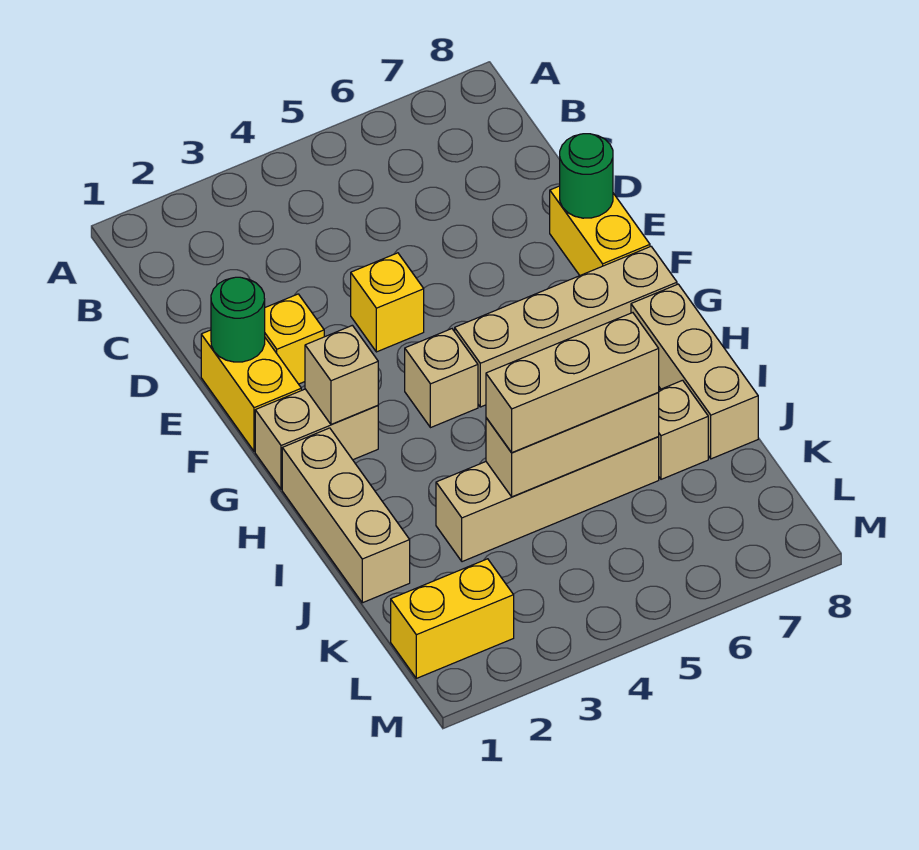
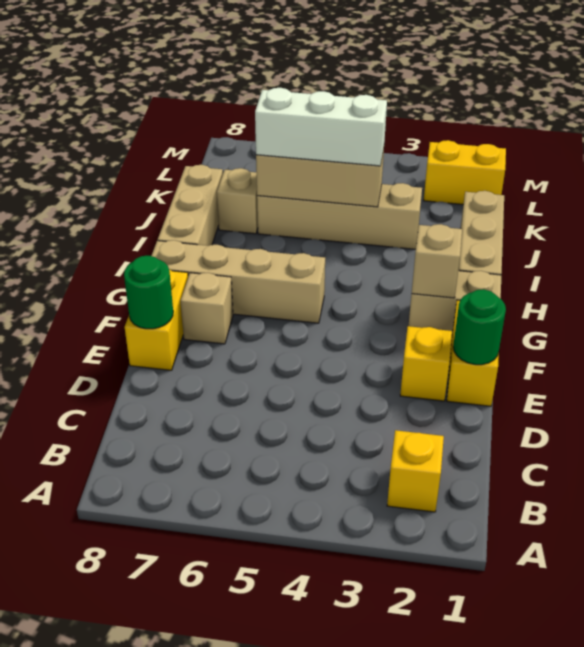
yellow 1x1 brick [351,253,424,352] -> yellow 1x1 brick moved to [387,430,444,512]
tan 1x1 brick [405,329,478,428] -> tan 1x1 brick moved to [180,273,233,344]
tan 1x3 brick [486,313,659,453] -> white 1x3 brick [255,88,387,166]

